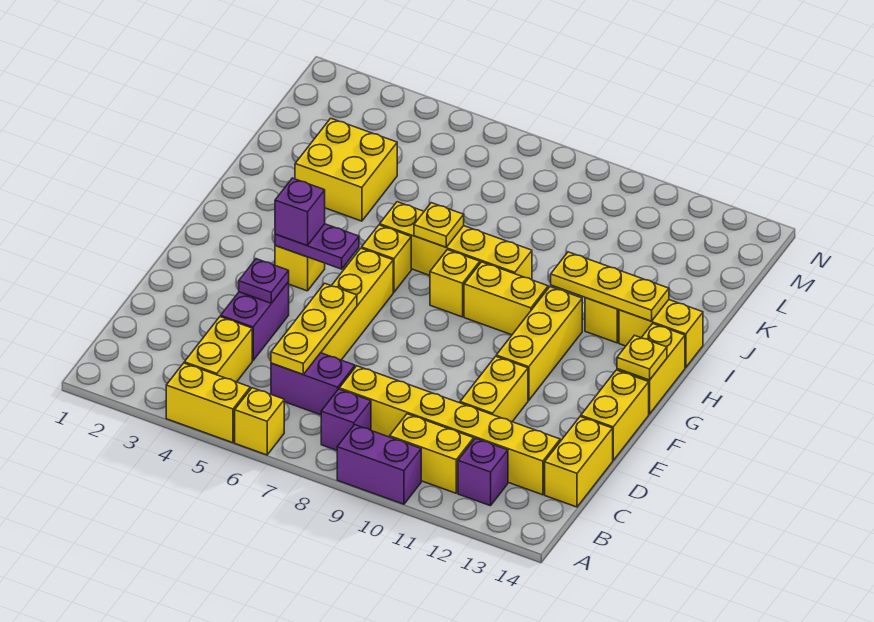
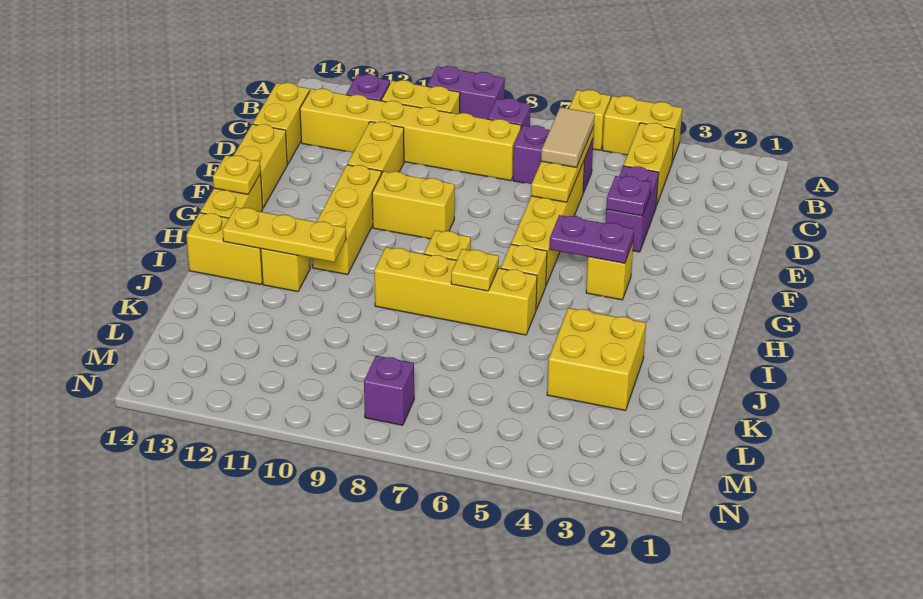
none -> tan 1x2 tile [541,107,595,167]
purple 1x1 brick [275,178,325,245] -> purple 1x1 brick moved to [364,356,414,425]
yellow 1x2 brick [464,262,548,335] -> yellow 1x2 brick moved to [372,171,455,239]

